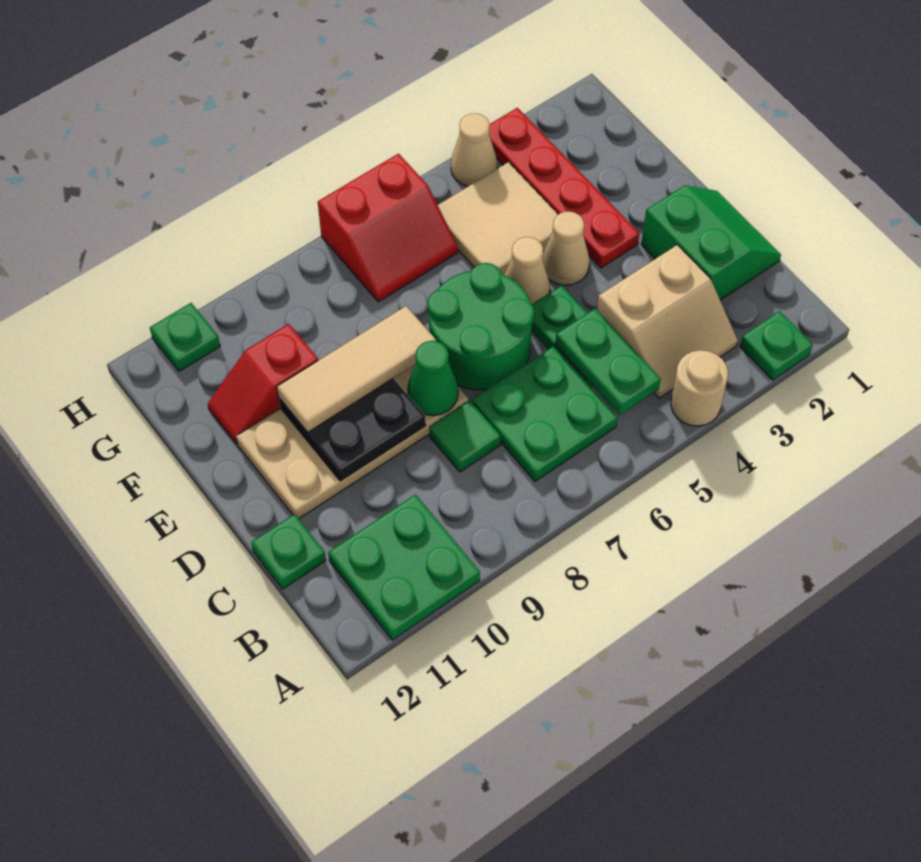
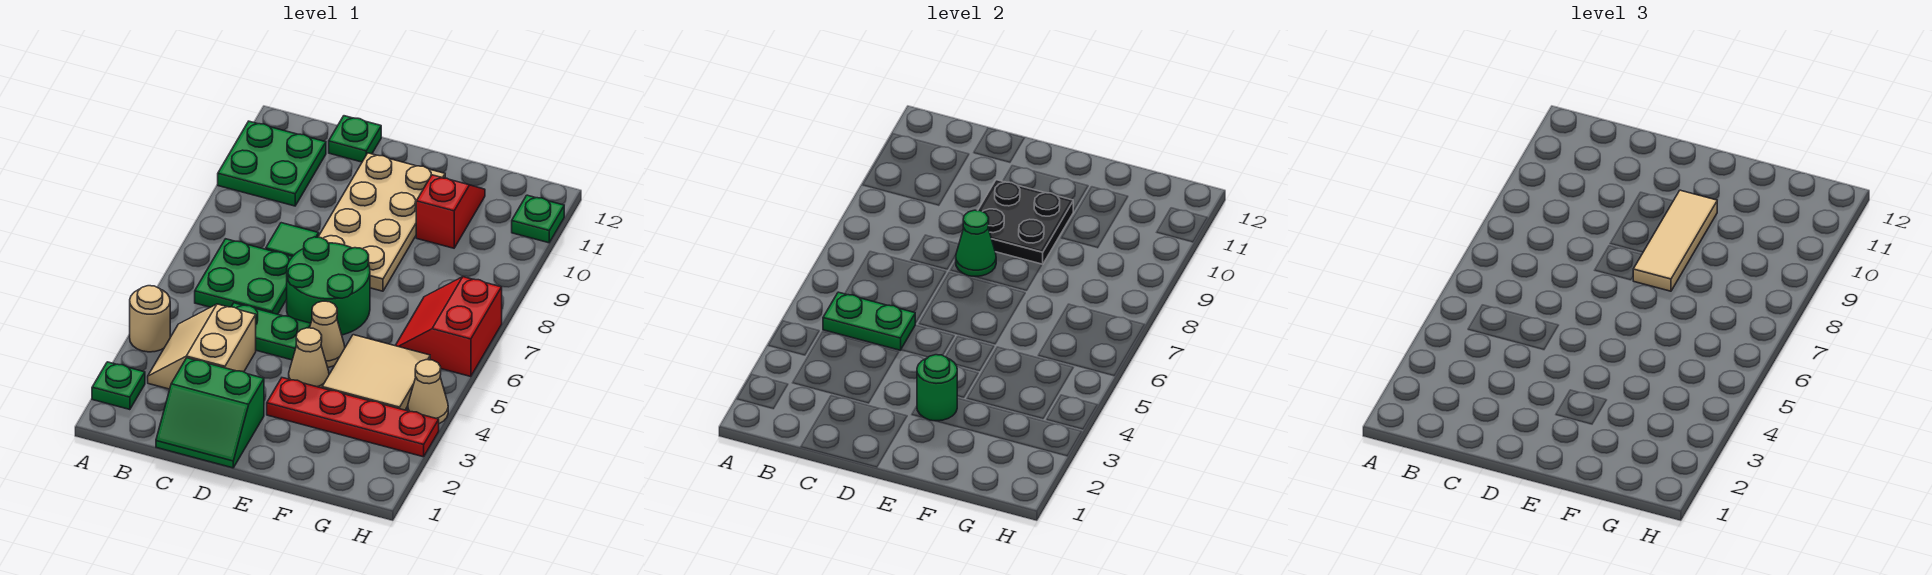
none -> green 1x1 round brick [917,355,957,421]

